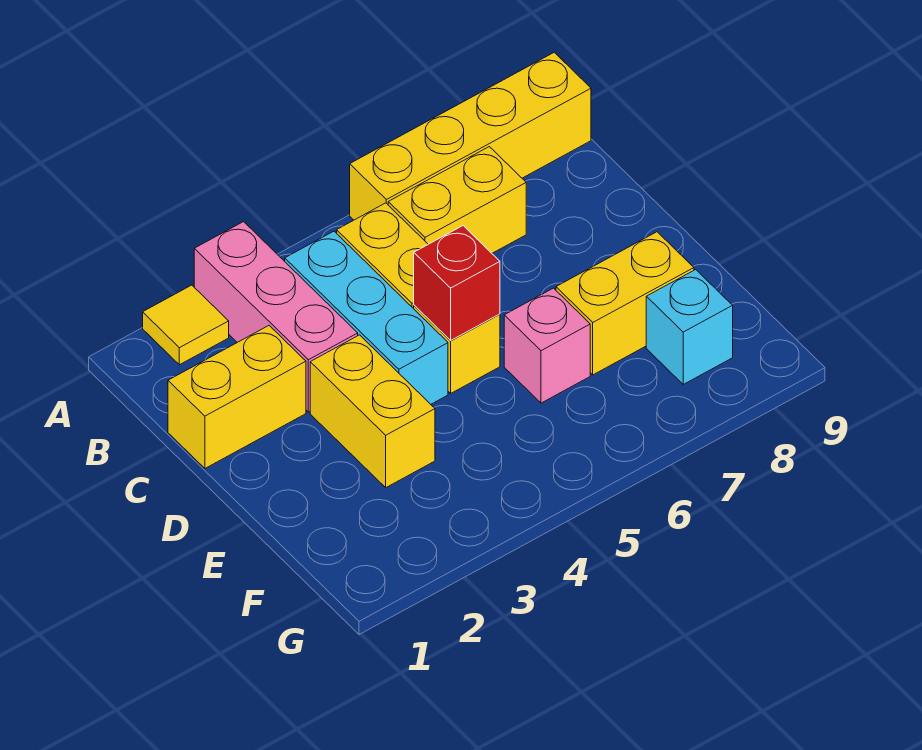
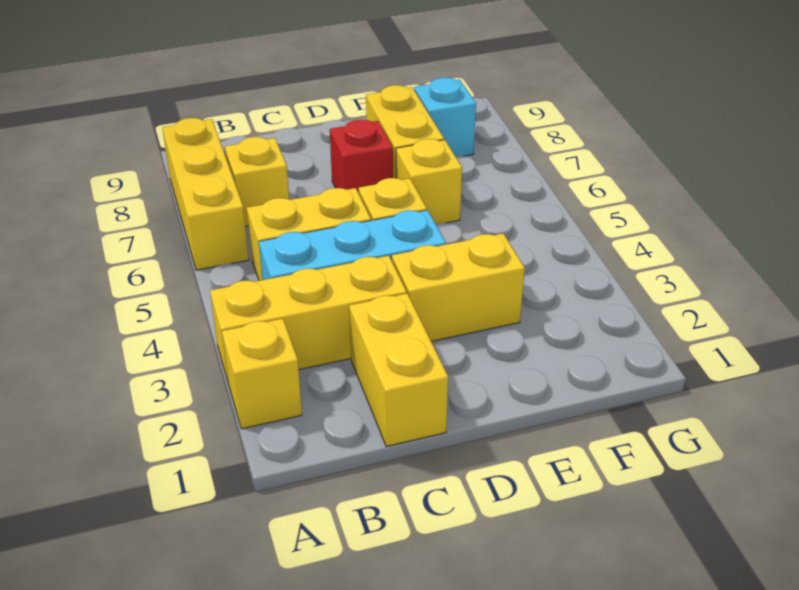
yellow 1x1 tile [143,285,229,365] -> yellow 1x1 brick [222,319,302,429]
pink 1x3 brick [194,222,358,412] -> yellow 1x3 brick [210,256,407,383]
yellow 1x4 brick [350,52,591,220] -> yellow 1x3 brick [162,118,249,270]
yellow 1x2 brick [388,147,526,253] -> yellow 1x1 brick [225,137,289,227]
red 1x1 brick [414,226,500,341] -> red 1x1 brick moved to [330,120,393,193]
pink 1x1 brick [504,288,590,403] -> yellow 1x1 brick [396,139,462,224]

